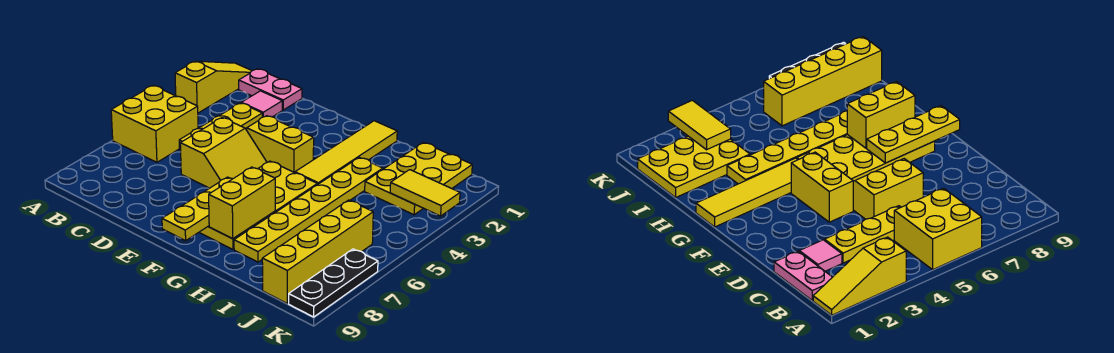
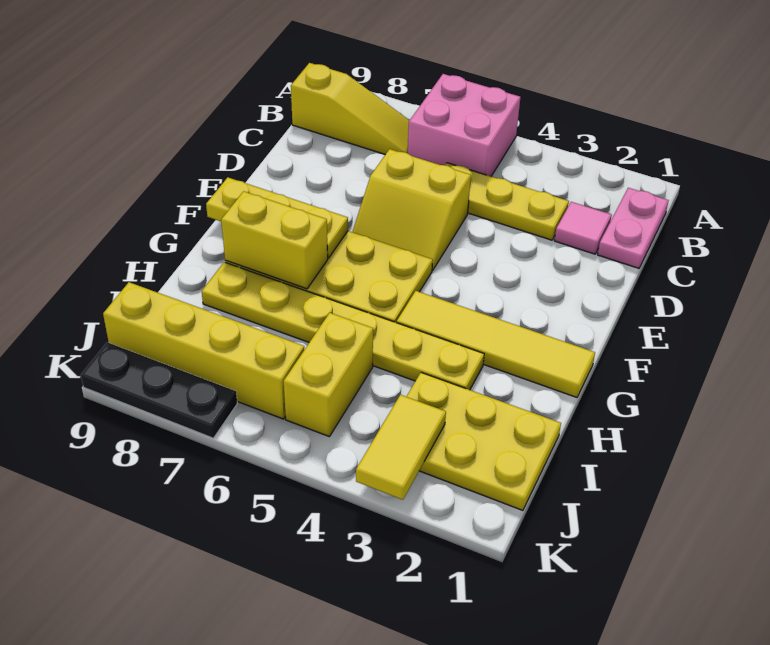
yellow 1x3 slope [175,61,252,113] -> yellow 1x3 slope moved to [291,63,410,154]
yellow 2x2 brick [111,86,198,162] -> pink 2x2 brick [408,74,520,176]
yellow 1x2 brick [247,116,314,173] -> yellow 1x2 brick moved to [284,313,373,437]

